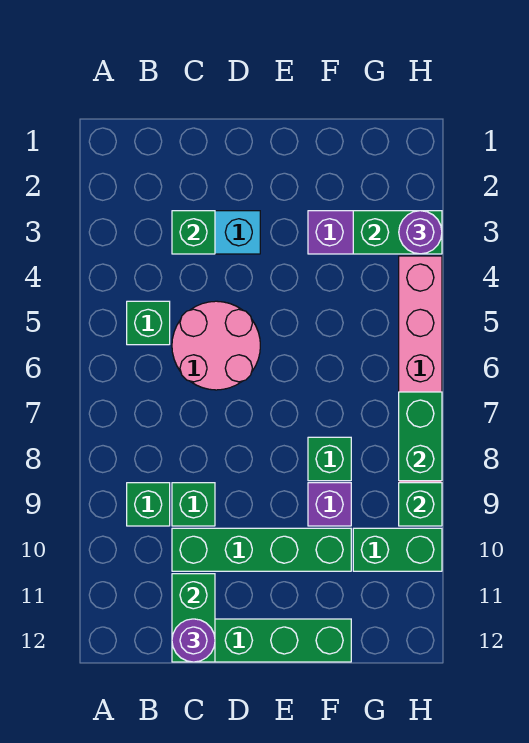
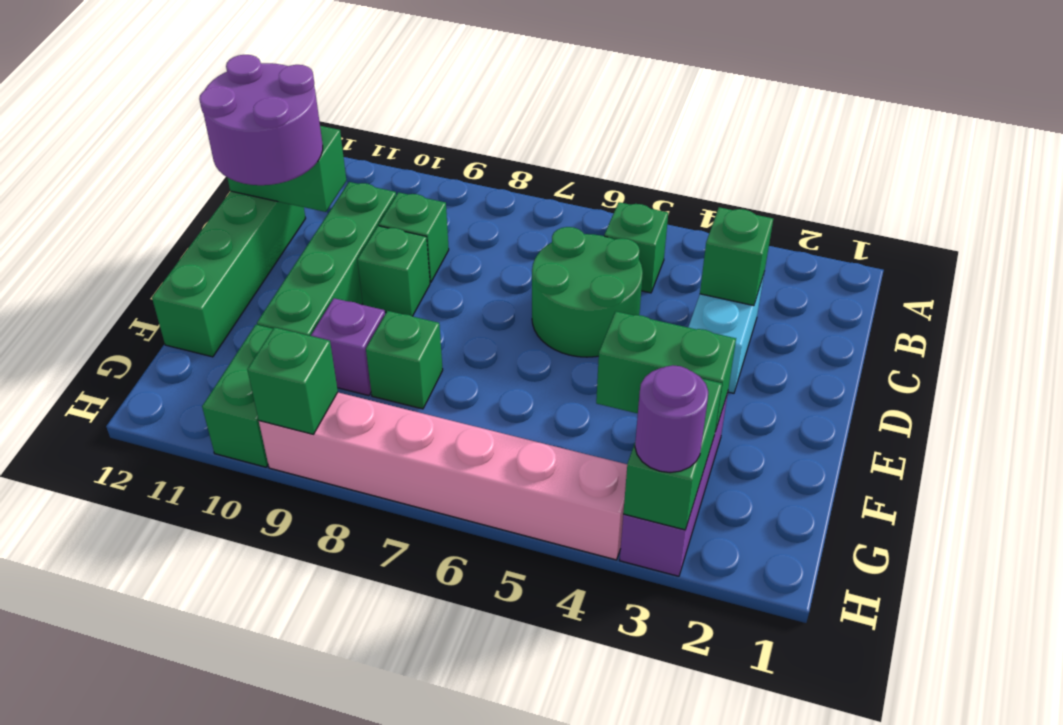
green 1x1 brick [127,483,170,526] -> green 1x1 brick moved to [357,226,430,316]
pink 2x2 round brick [172,301,260,390] -> green 2x2 round brick [532,227,643,357]
purple 1x1 round brick [172,619,215,662] -> purple 2x2 round brick [199,55,323,185]
green 1x2 brick [399,392,442,481] -> green 1x2 brick moved to [596,311,736,431]

